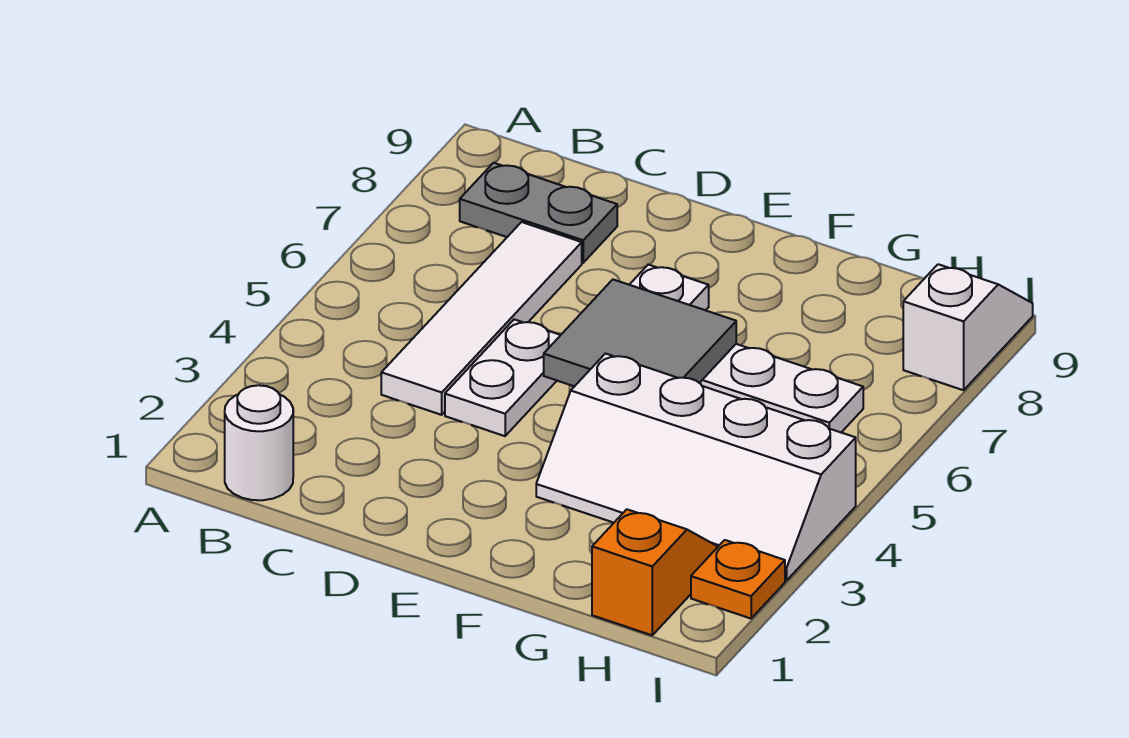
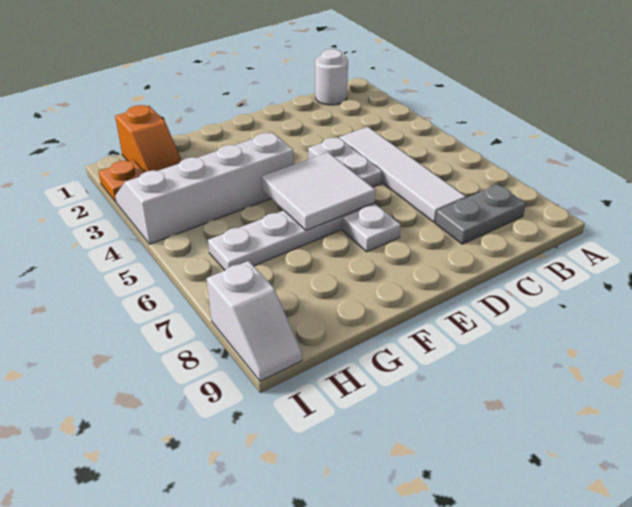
grey 2x2 tile [544,280,736,386] -> white 2x2 tile [261,152,375,231]

